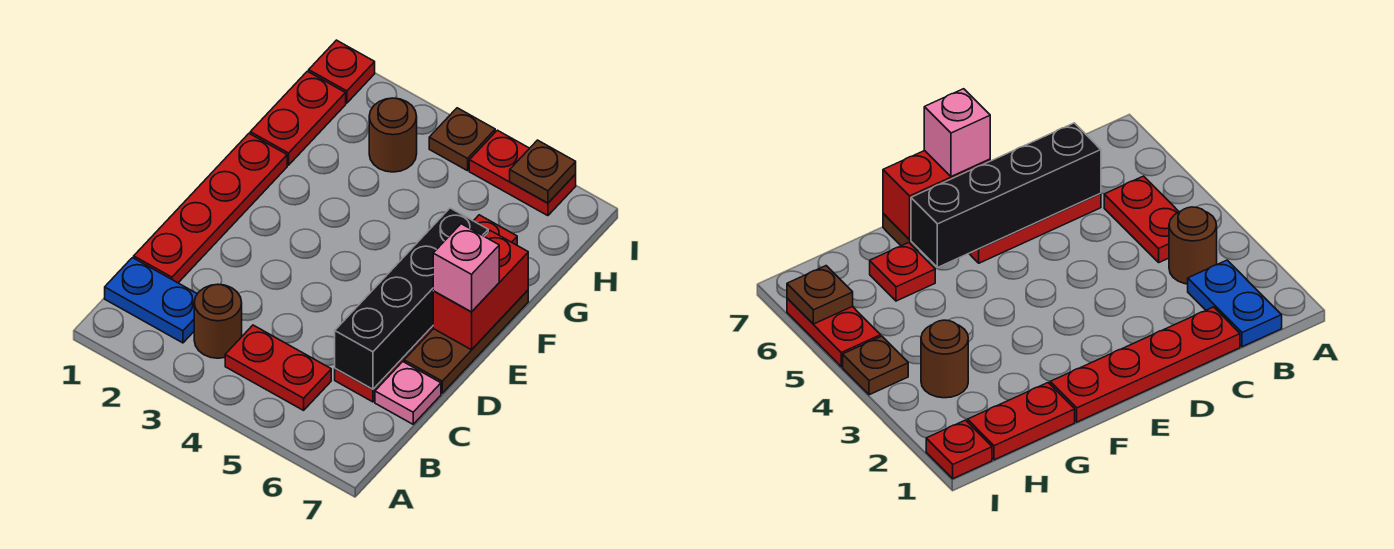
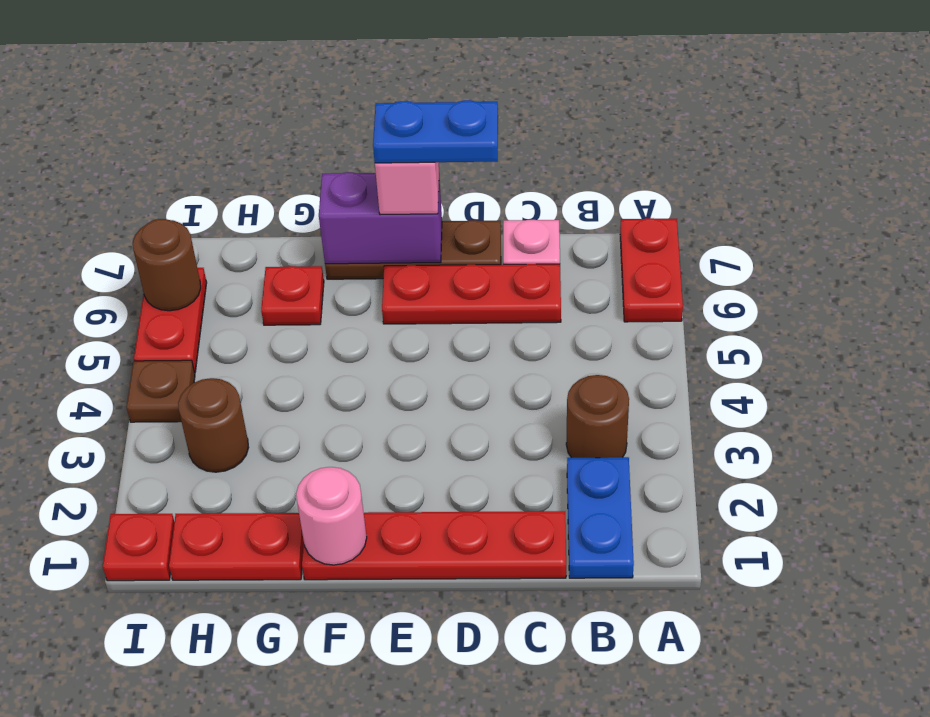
red 1x2 plate [225,325,331,410] -> red 1x2 plate moved to [620,218,683,322]
black 1x4 brick [335,208,488,389] -> none
none -> blue 1x2 plate [373,100,498,163]
red 1x2 brick [433,231,528,350] -> purple 1x2 brick [319,172,442,264]
none -> pink 1x1 round brick [296,467,367,565]
brown 1x1 plate [510,140,576,203] -> brown 1x1 round brick [133,219,201,311]

